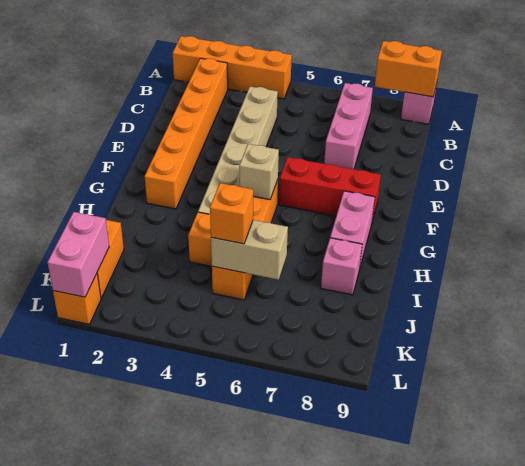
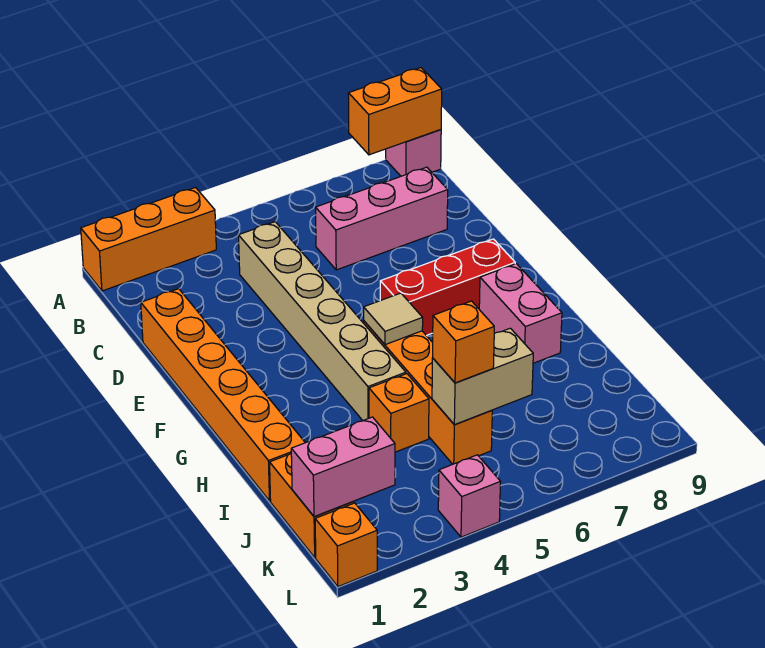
orange 1x4 brick [173,36,292,99] -> orange 1x3 brick [81,188,216,291]
orange 1x6 brick [145,58,228,209] -> orange 1x6 brick moved to [141,289,305,501]
pink 1x3 brick [324,83,373,169] -> pink 1x3 brick turned to [316,167,448,270]
tan 1x1 brick [239,144,279,200] -> tan 1x1 tile [364,293,423,345]
pink 1x1 brick [321,238,362,295] -> pink 1x1 brick moved to [438,455,501,537]
pink 1x2 brick [48,212,109,297] -> pink 1x2 brick turned to [291,417,395,517]

